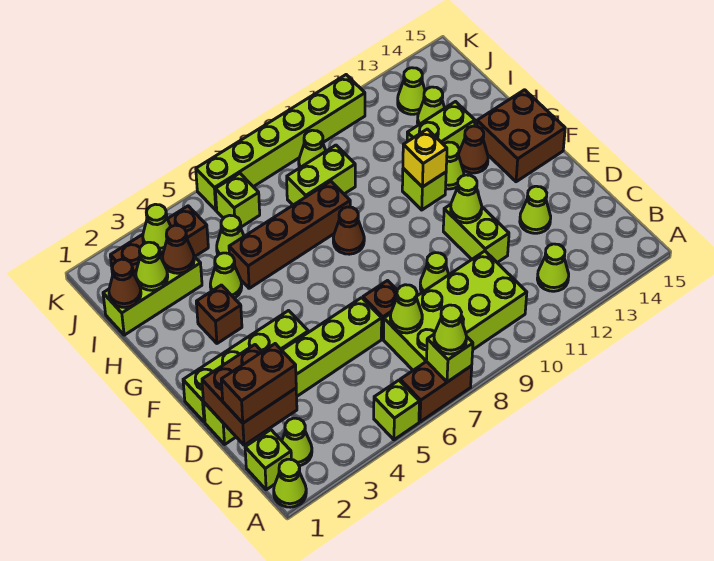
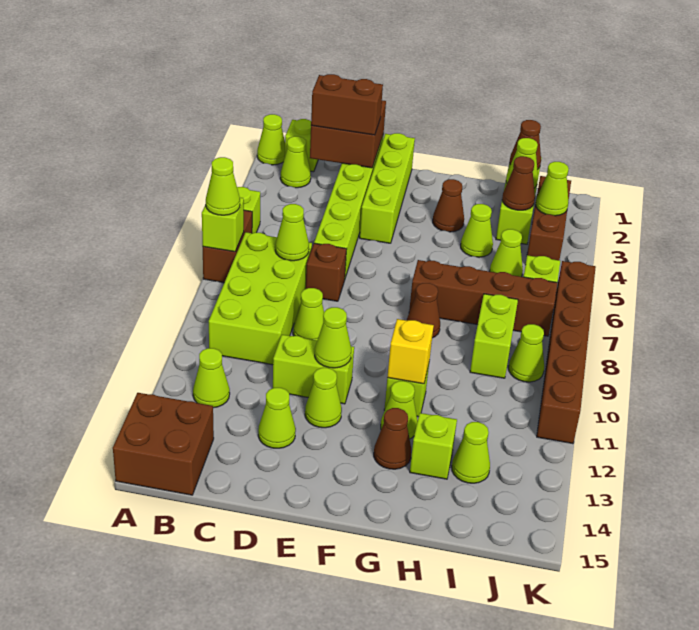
brown 1x2 brick [221,344,296,423] -> brown 1x2 brick turned to [311,74,383,135]
brown 2x2 brick [477,90,565,182] -> brown 2x2 brick moved to [113,393,214,495]
brown 1x1 brick [196,285,242,343] -> brown 1x1 cone [433,179,464,232]
brown 1x4 brick [229,181,350,288] -> brown 1x4 brick turned to [409,260,557,336]
lime 1x2 brick [407,102,475,151] -> lime 1x1 brick [410,413,457,479]
lime 1x1 cone [398,68,425,114] -> lime 1x1 cone moved to [305,368,342,428]
lime 1x6 brick [196,75,365,210] -> brown 1x6 brick [537,261,596,444]

